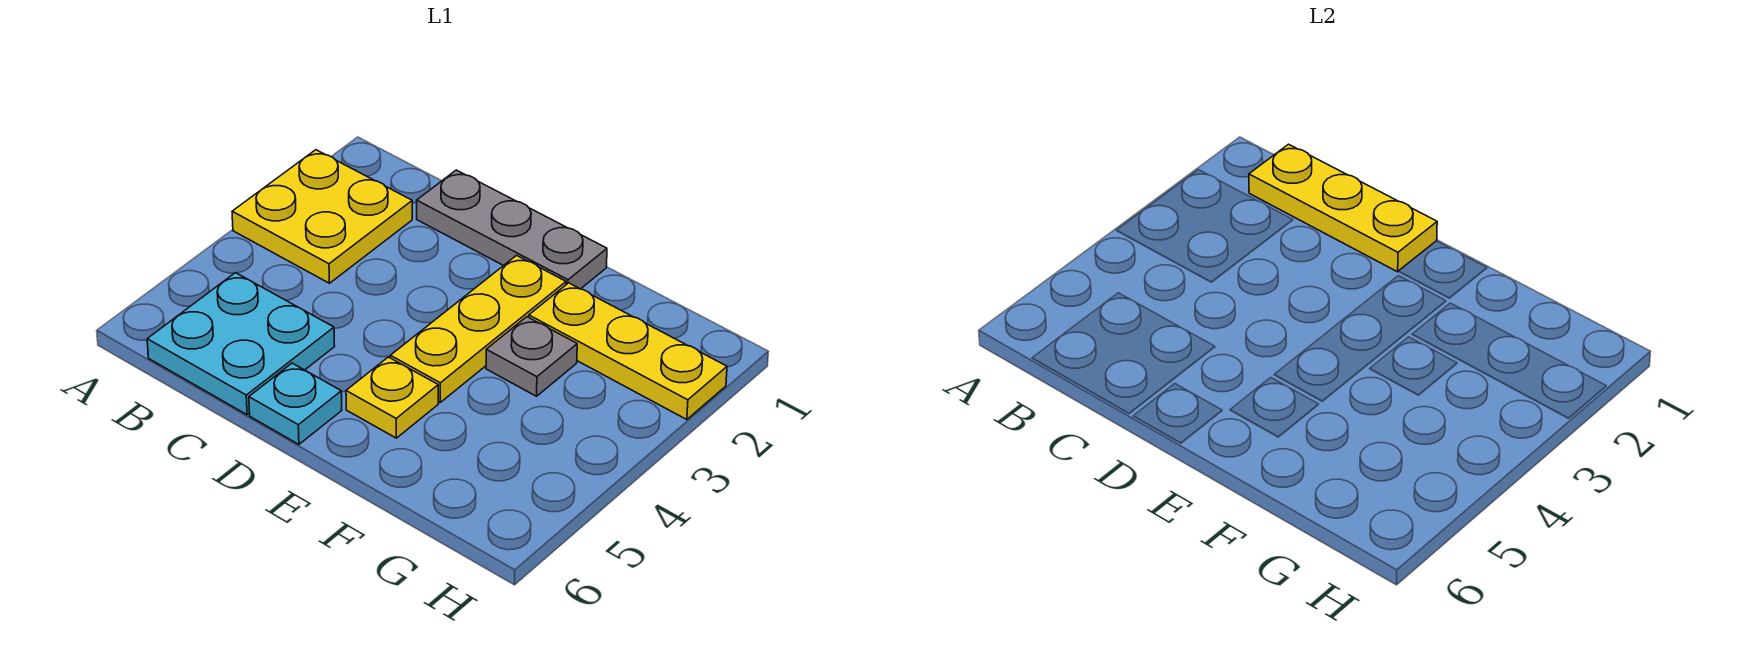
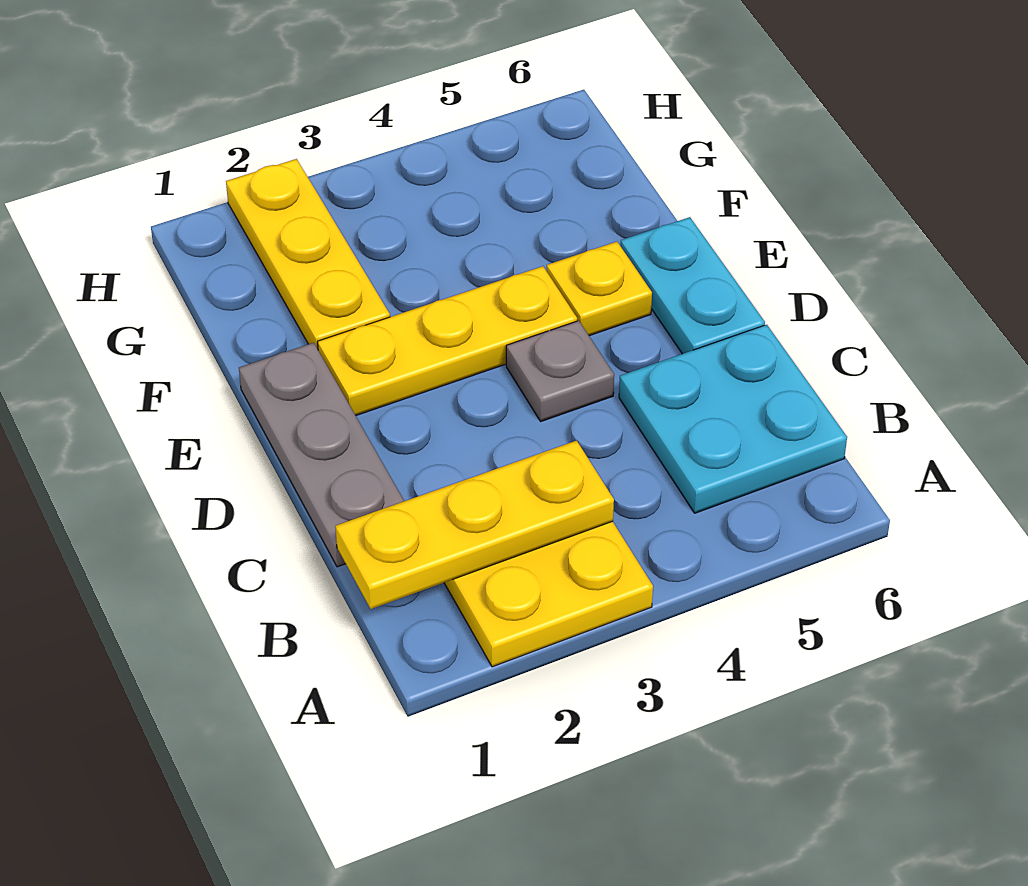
yellow 1x3 plate [1249,144,1437,272] -> yellow 1x3 plate turned to [335,441,614,609]
cyan 1x1 plate [249,363,342,444] -> cyan 1x2 plate [620,217,765,354]
grey 1x1 plate [486,317,577,396] -> grey 1x1 plate moved to [506,321,614,421]

